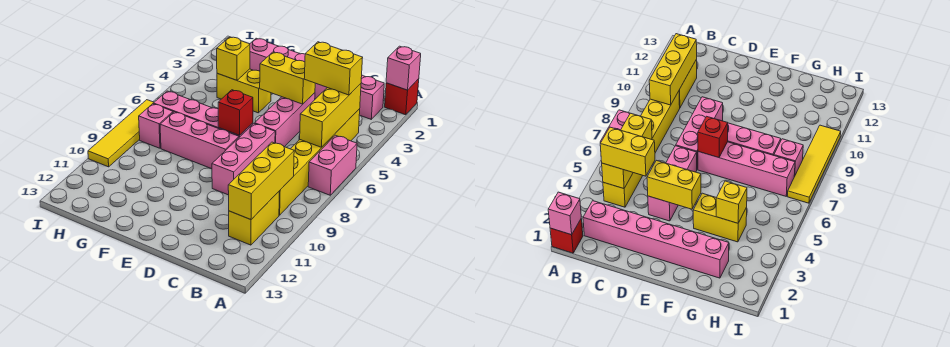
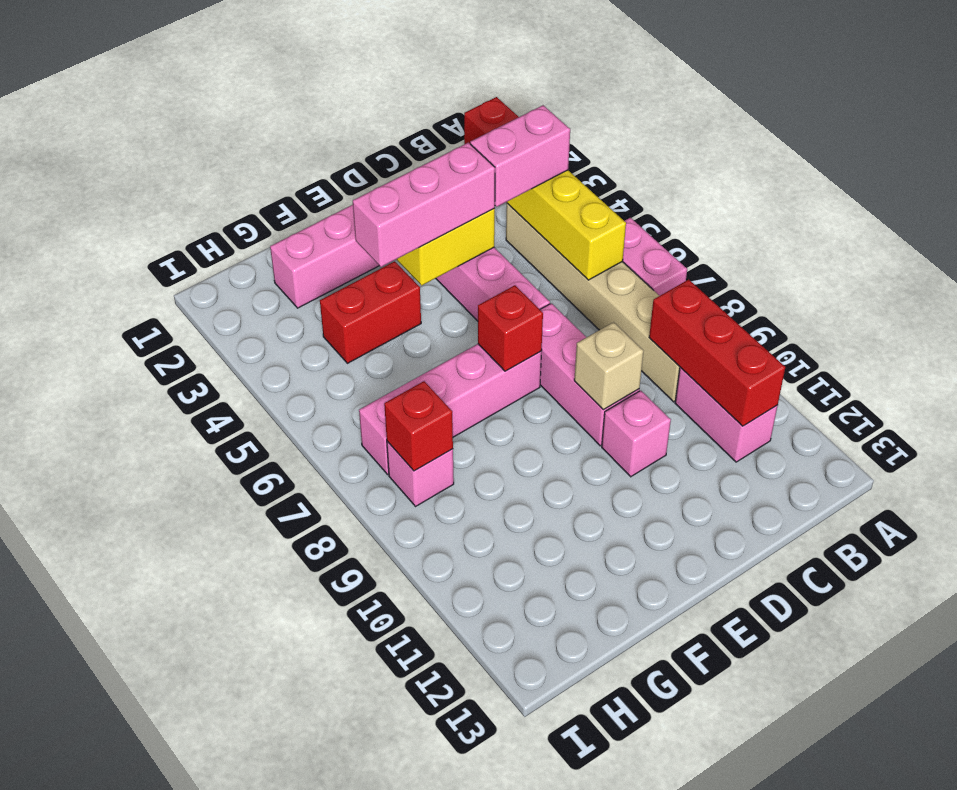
pink 1x1 brick [386,46,421,90] -> pink 1x1 brick moved to [602,391,671,477]
yellow 1x6 brick [279,109,360,215] -> tan 1x6 brick [506,203,680,402]
yellow 1x2 brick [304,42,363,95] -> pink 1x2 brick [470,105,570,207]
yellow 1x3 brick [228,142,294,220] -> red 1x3 brick [649,280,785,426]
yellow 1x2 brick [229,192,279,245] -> pink 1x2 brick [675,367,778,462]
none -> tan 1x1 brick [574,322,643,410]
pink 1x3 brick [160,112,239,169] -> pink 1x3 brick moved to [353,143,495,267]
yellow 1x2 brick [217,69,271,113] -> red 1x2 brick [320,261,421,363]
yellow 1x1 brick [217,37,250,80] -> none
none -> red 1x1 brick [384,381,453,471]
yellow 1x4 tile [88,100,154,167] -> none

